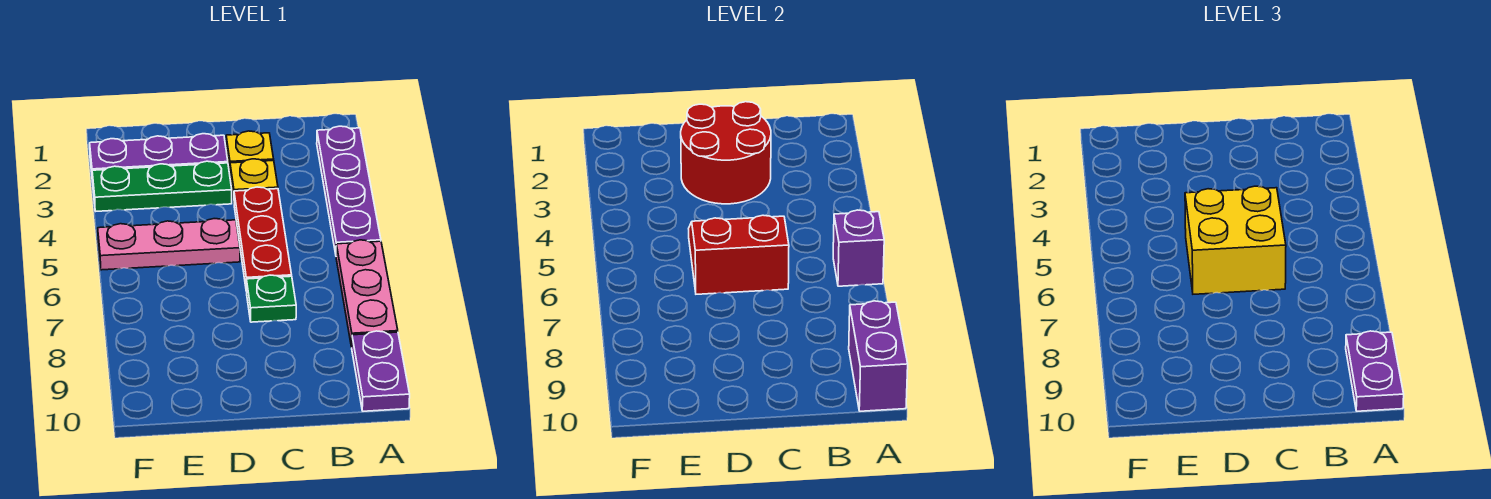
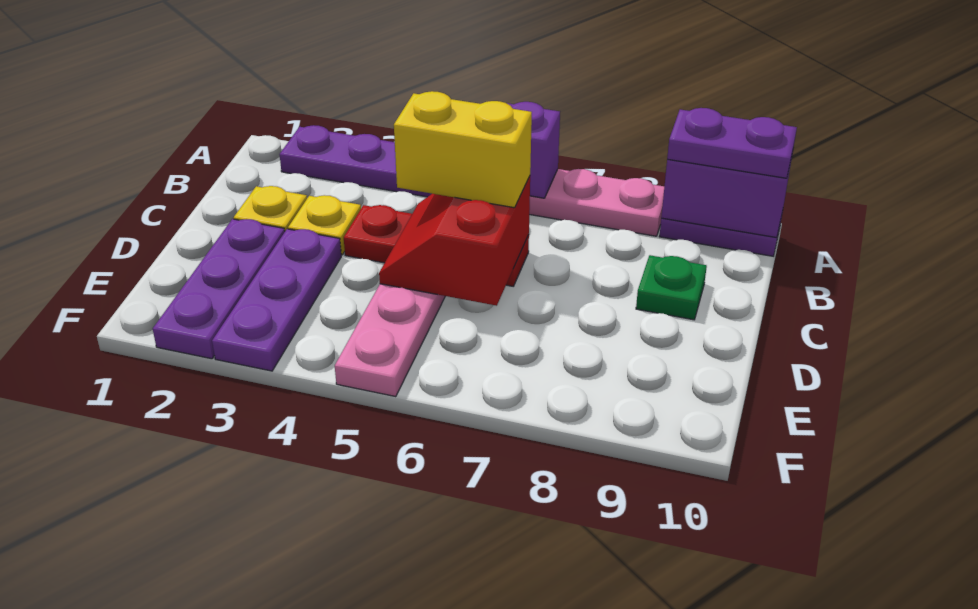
red 2x2 round brick [681,102,771,204] -> none
yellow 2x2 brick [1185,186,1286,294] -> yellow 1x2 brick [394,91,532,208]
green 1x1 plate [247,275,296,322] -> green 1x1 plate moved to [636,255,707,320]
green 1x3 plate [92,161,232,211] -> purple 1x3 plate [212,229,341,371]

